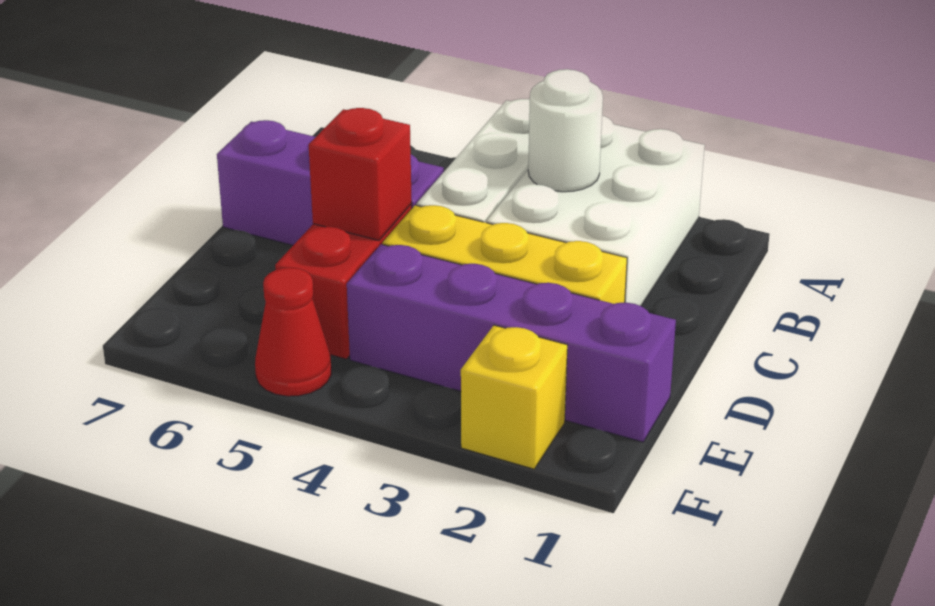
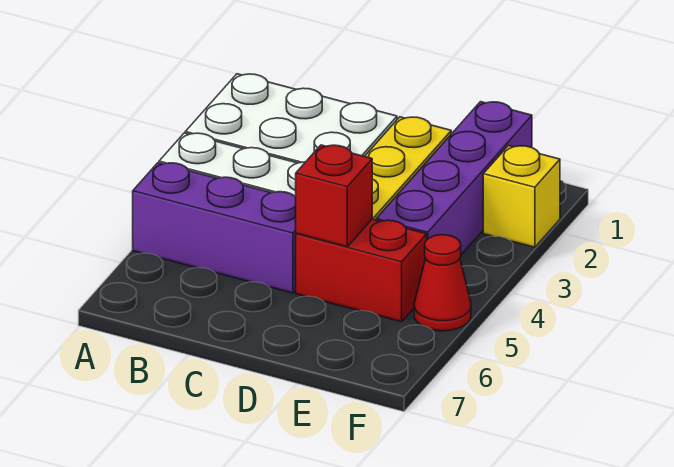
white 1x1 round brick [528,69,603,192] -> none
purple 1x3 brick [217,120,444,245] -> purple 1x3 brick turned to [133,163,296,293]

